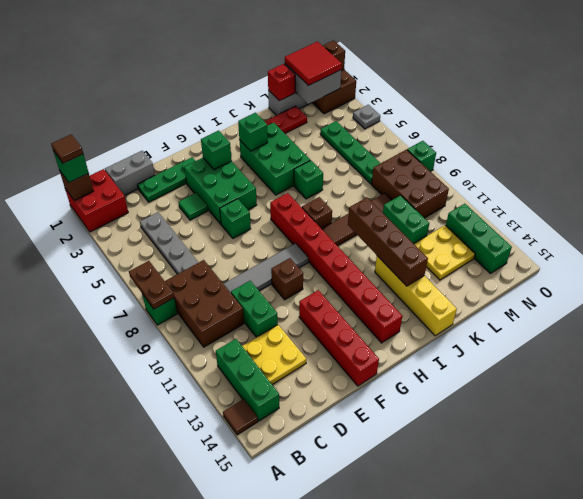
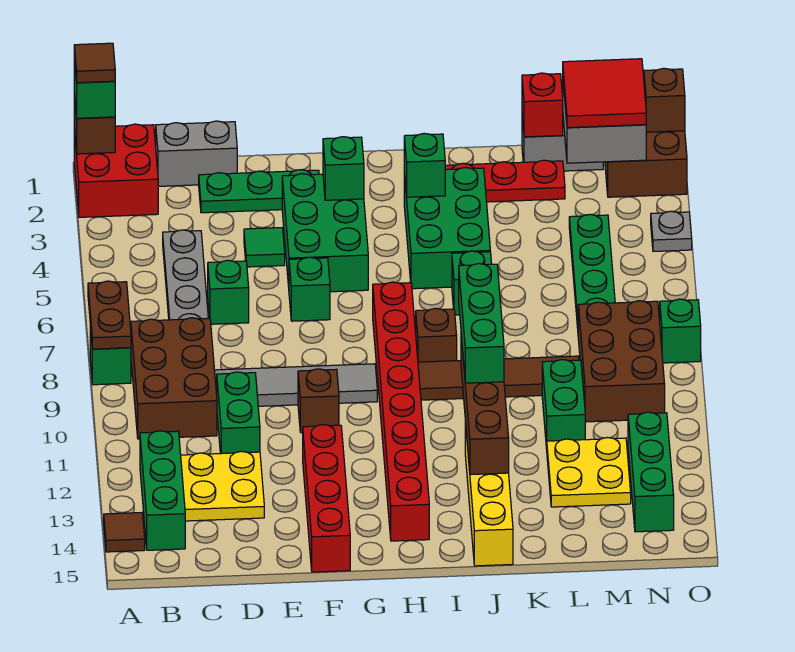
none -> green 1x1 brick [208,260,249,324]
none -> green 1x3 brick [459,264,504,383]

